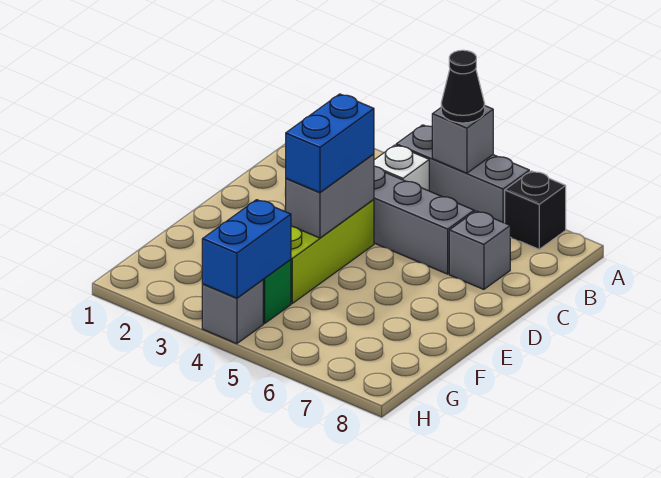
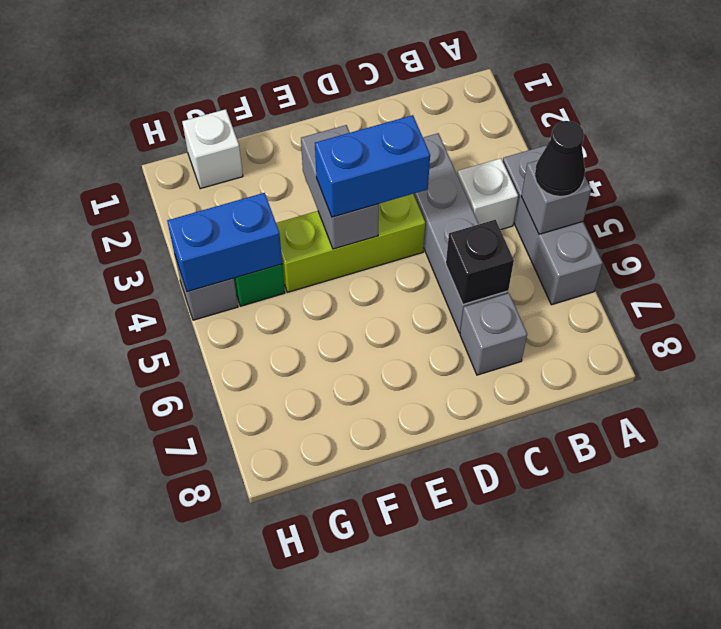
black 1x1 brick [505,171,566,249] -> black 1x1 brick moved to [446,220,514,304]
grey 1x2 brick [285,154,374,238] -> grey 1x2 brick turned to [301,125,379,249]
none -> white 1x1 brick [182,109,243,189]

